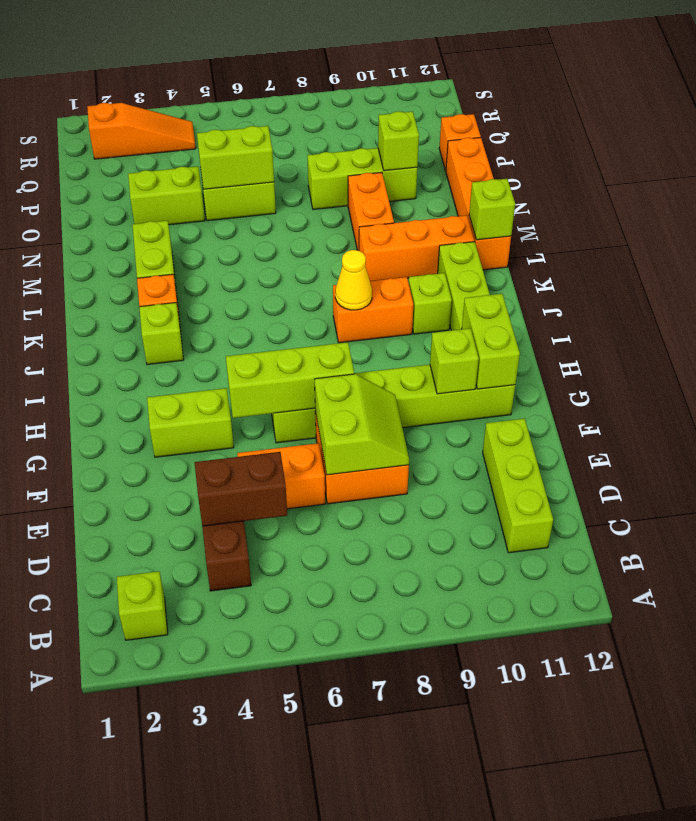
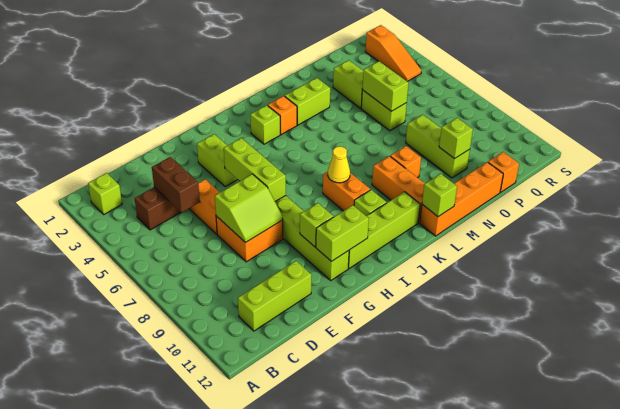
orange 1x2 brick [348,172,394,250] -> orange 1x1 brick [390,146,421,178]

